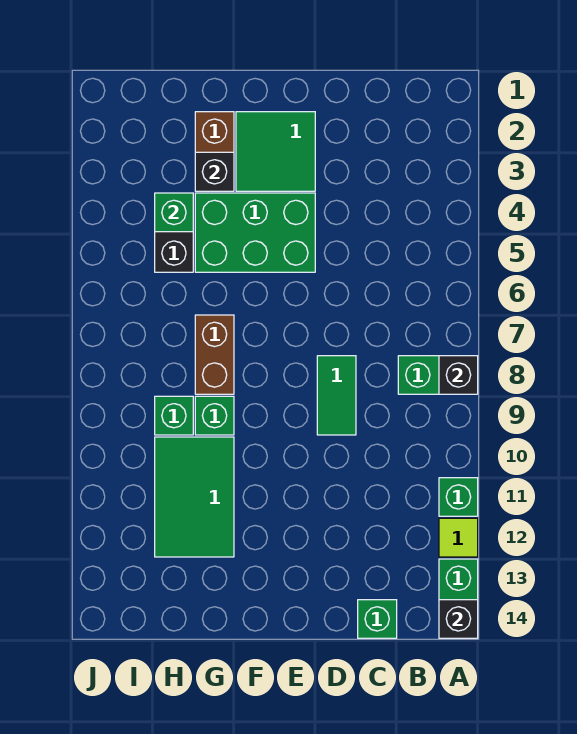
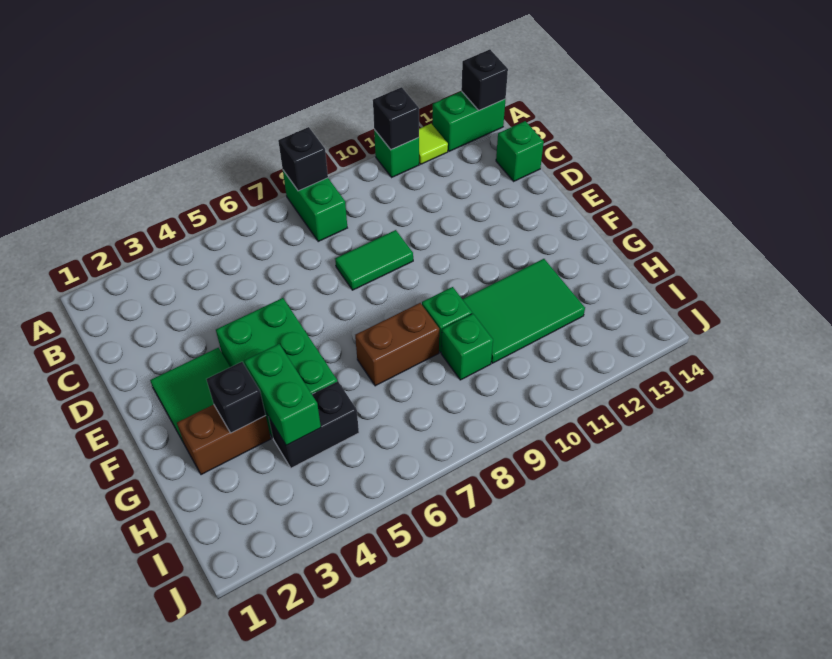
none -> black 1x1 brick [373,87,419,150]
green 1x1 brick [155,193,193,232] -> green 1x2 brick [244,344,321,446]

